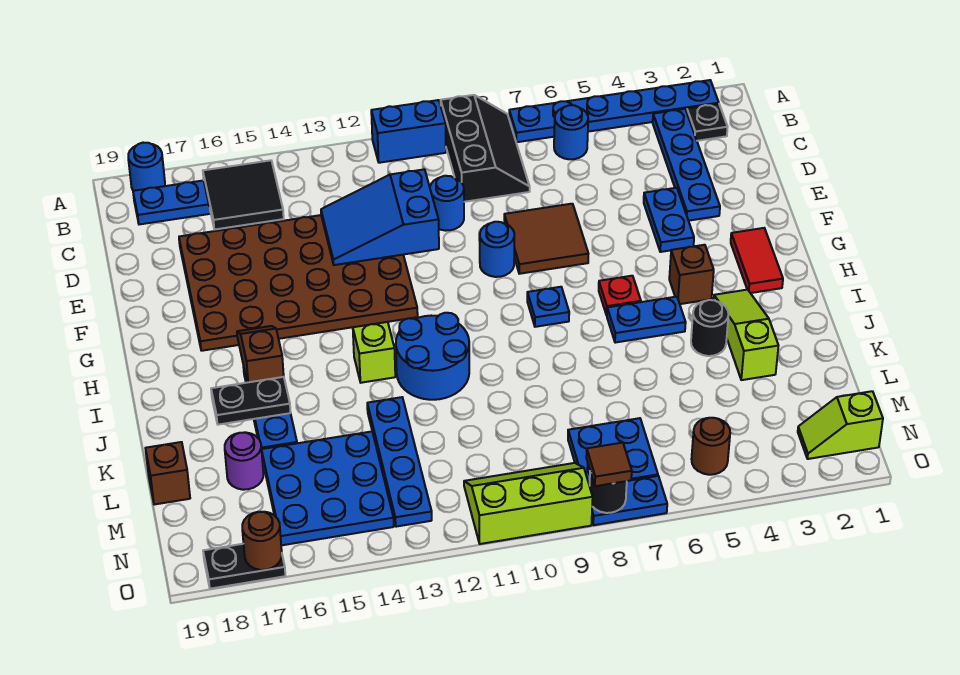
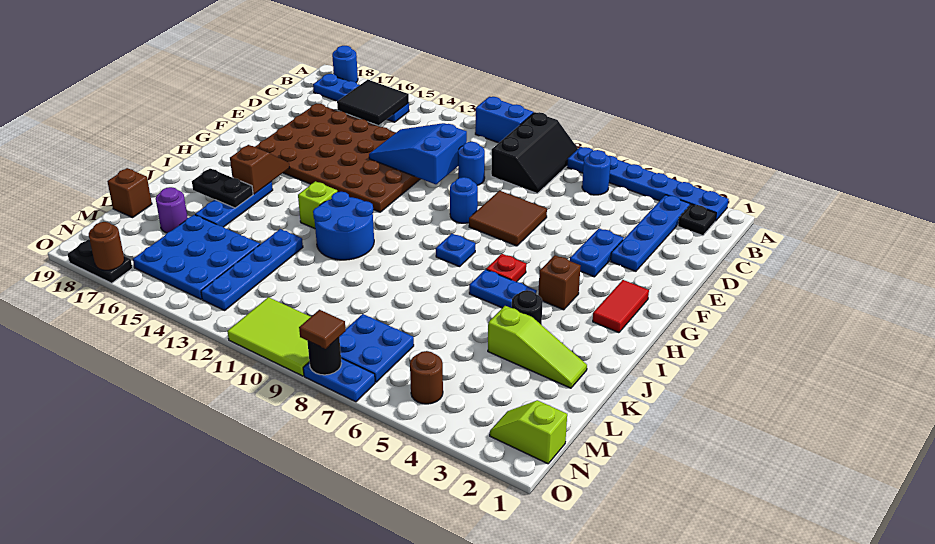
lime 1x3 slope [714,290,778,380] -> lime 1x3 slope turned to [488,306,587,388]
lime 2x3 slope [464,463,593,544] -> lime 2x3 tile [227,297,311,376]

